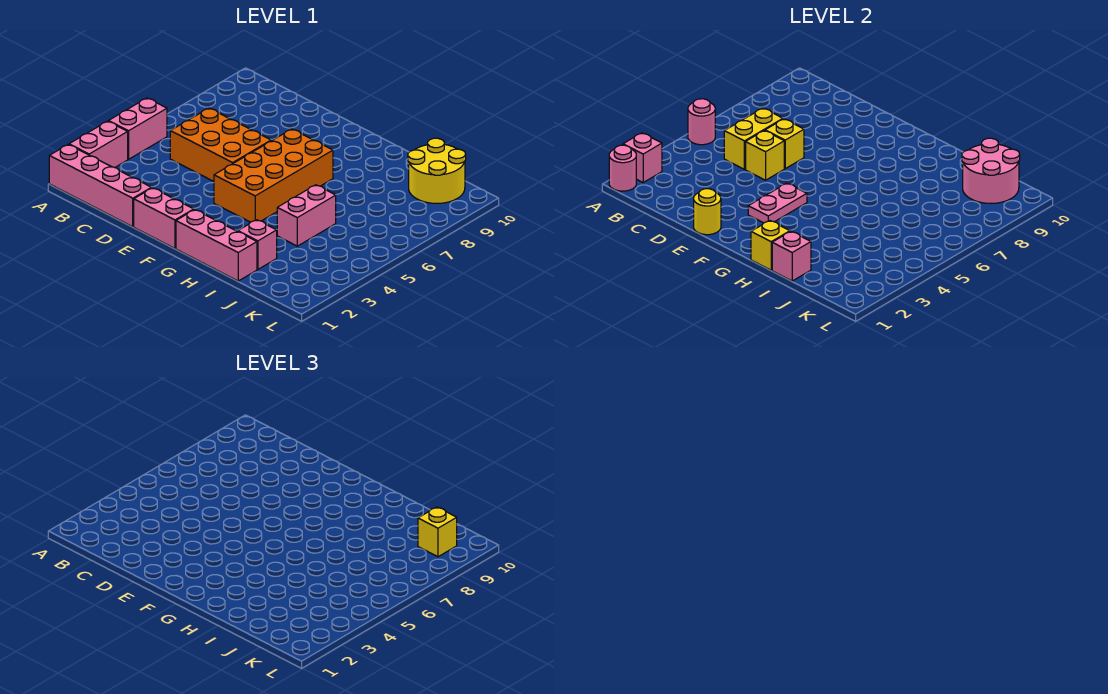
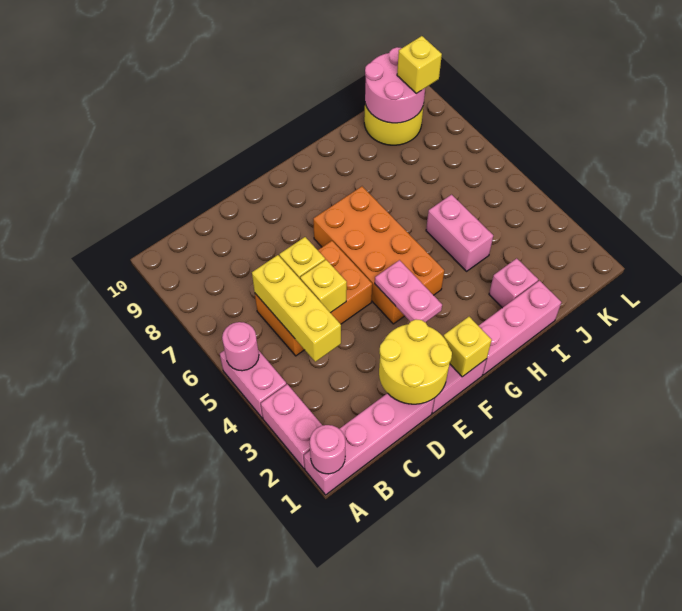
pink 1x1 brick [623,133,662,182] -> none
yellow 1x2 brick [724,108,783,169] -> yellow 1x3 brick [252,255,341,362]
yellow 1x1 round brick [694,189,721,235] -> yellow 2x2 round brick [379,319,452,404]
yellow 1x1 brick [751,221,790,270] -> yellow 1x1 brick moved to [443,317,492,377]
pink 1x1 brick [772,231,811,281] -> none

